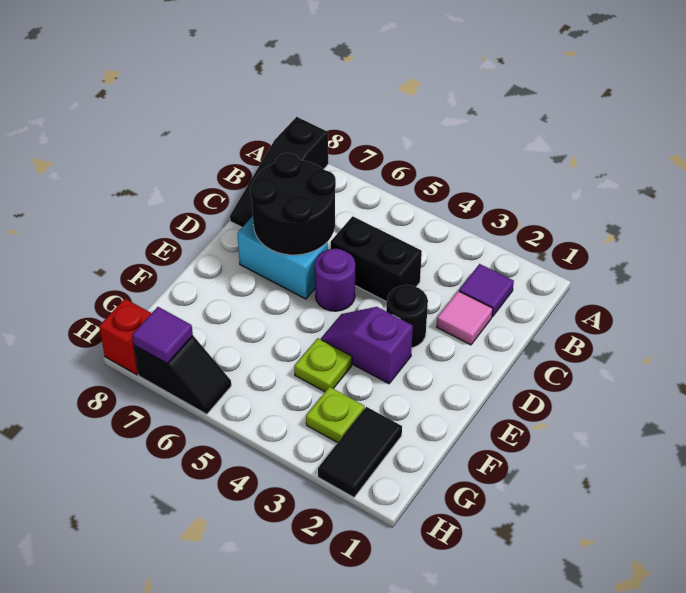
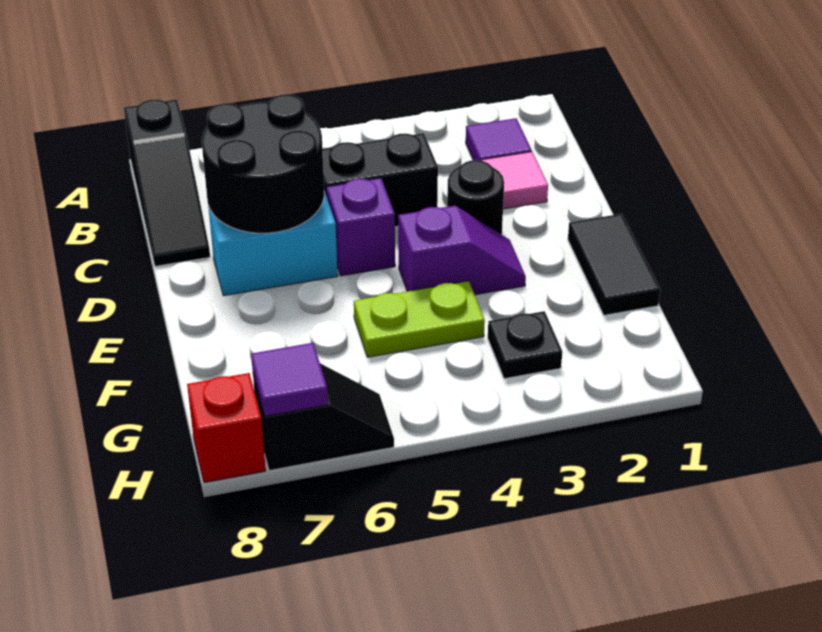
purple 1x1 round brick [315,249,355,311] -> purple 1x1 brick [326,178,395,276]
purple 1x2 slope [321,307,413,384] -> purple 1x2 slope turned to [398,206,526,295]
lime 1x1 plate [294,338,352,392] -> lime 1x2 plate [354,281,485,357]
black 1x2 tile [318,407,402,497] -> black 1x2 tile moved to [568,214,660,315]
lime 1x1 plate [306,387,365,443] -> black 1x1 plate [488,311,562,379]

